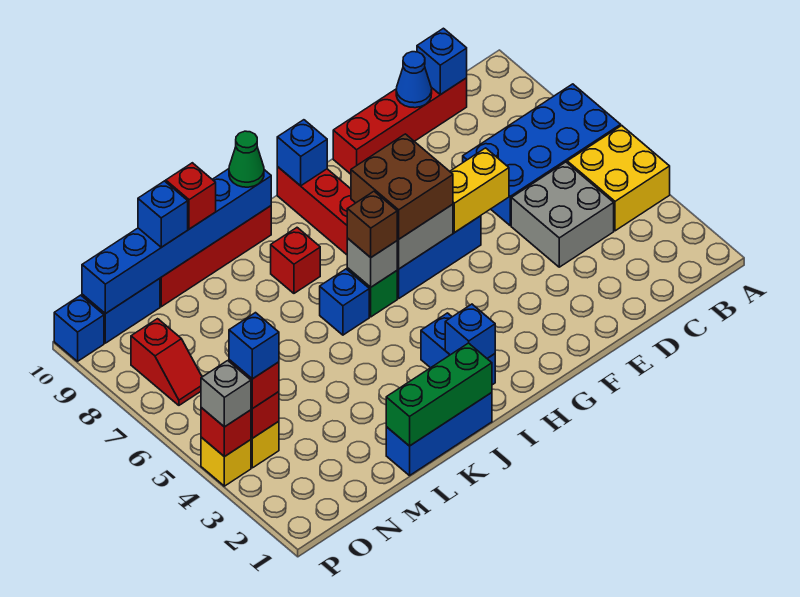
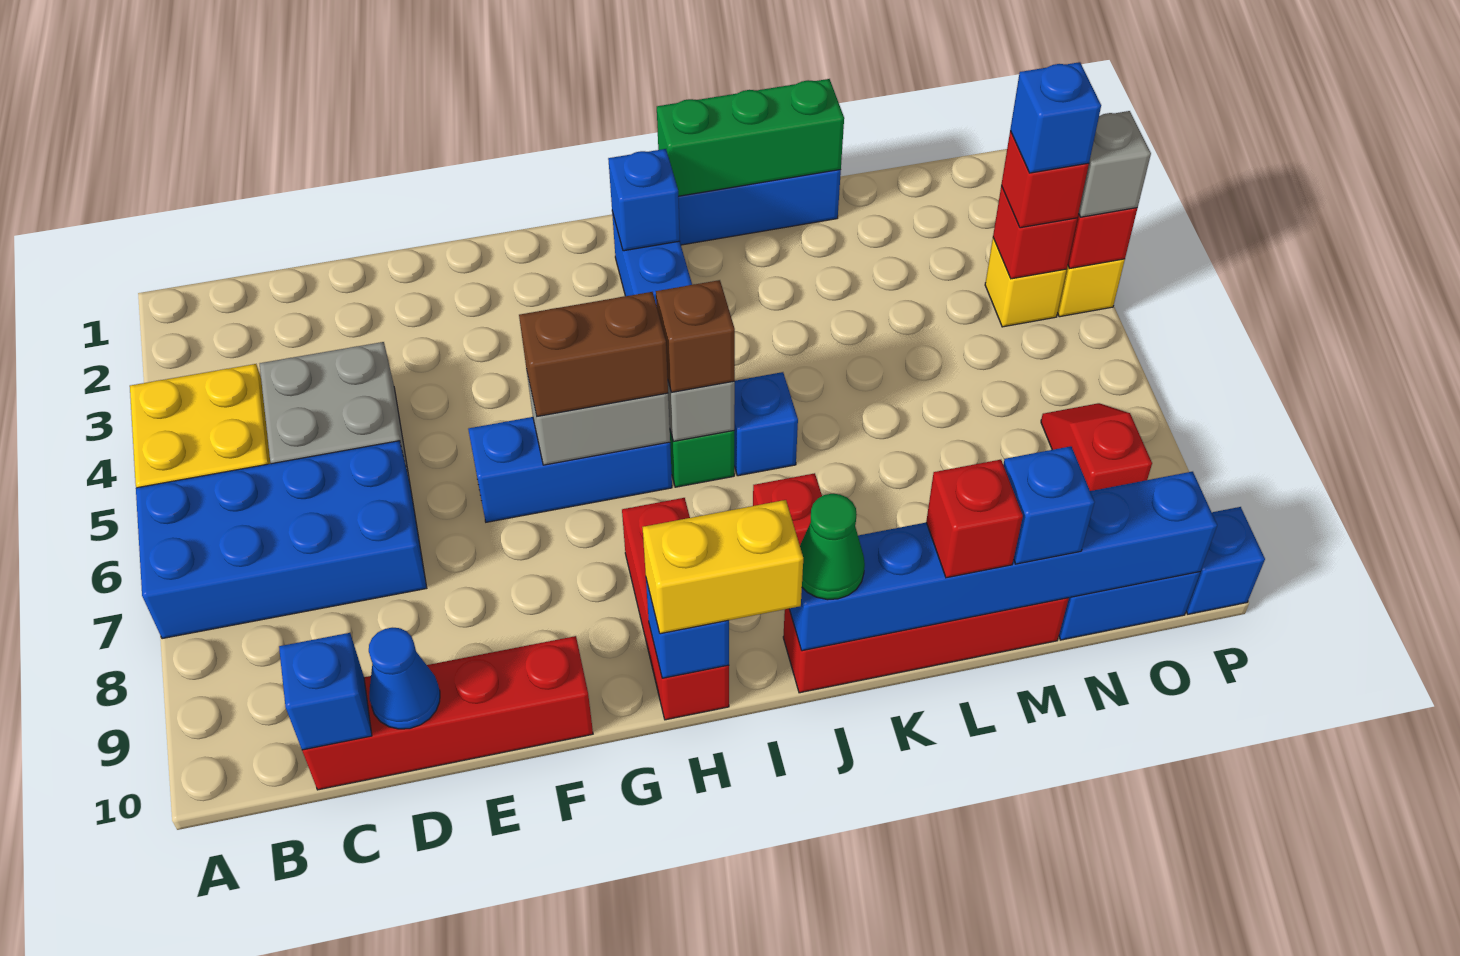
yellow 1x2 brick [450,148,509,232] -> yellow 1x2 brick moved to [643,500,803,634]
brown 2x2 brick [351,134,453,239] -> brown 1x2 brick [519,292,668,416]

